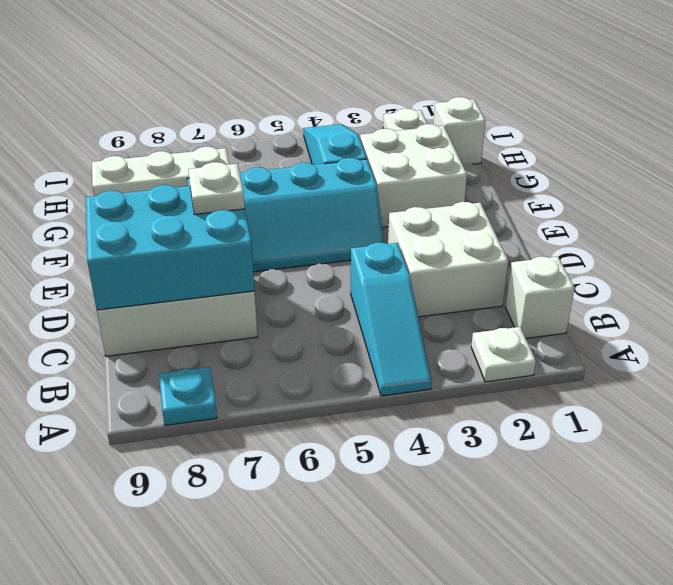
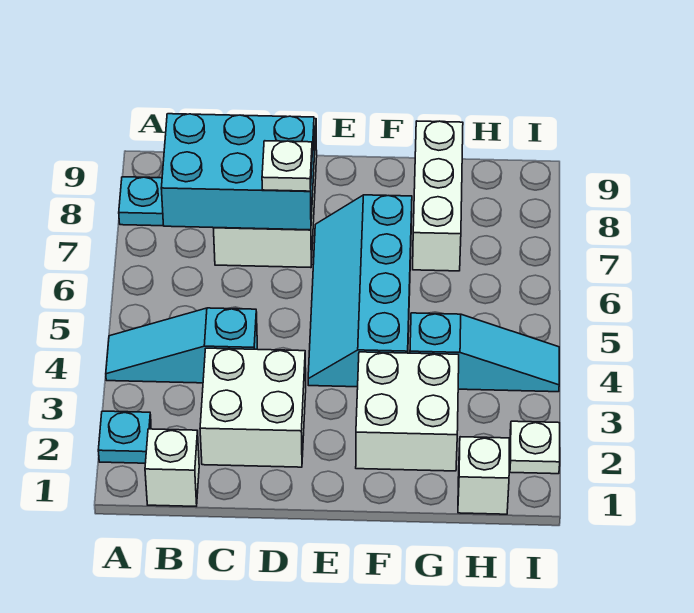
white 1x1 plate [471,327,536,382] -> cyan 1x1 plate [98,411,151,463]
cyan 2x3 brick [86,185,255,310] -> cyan 2x3 brick turned to [161,114,314,230]

